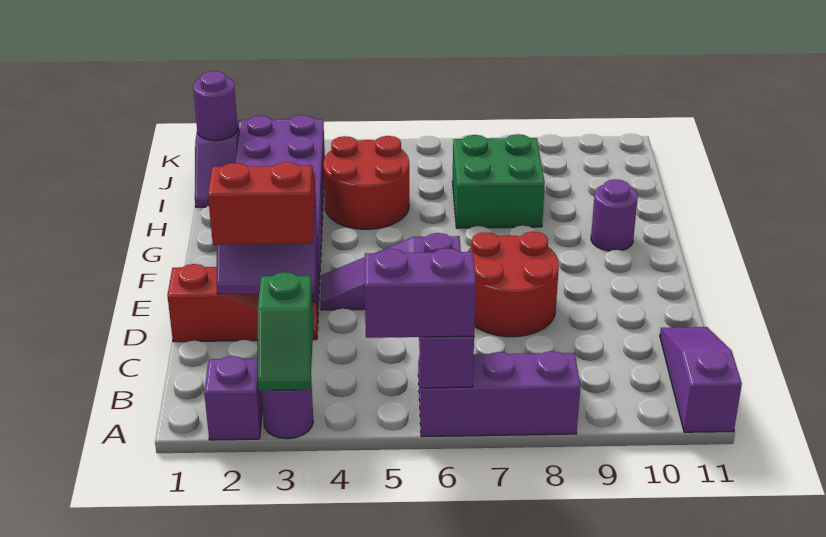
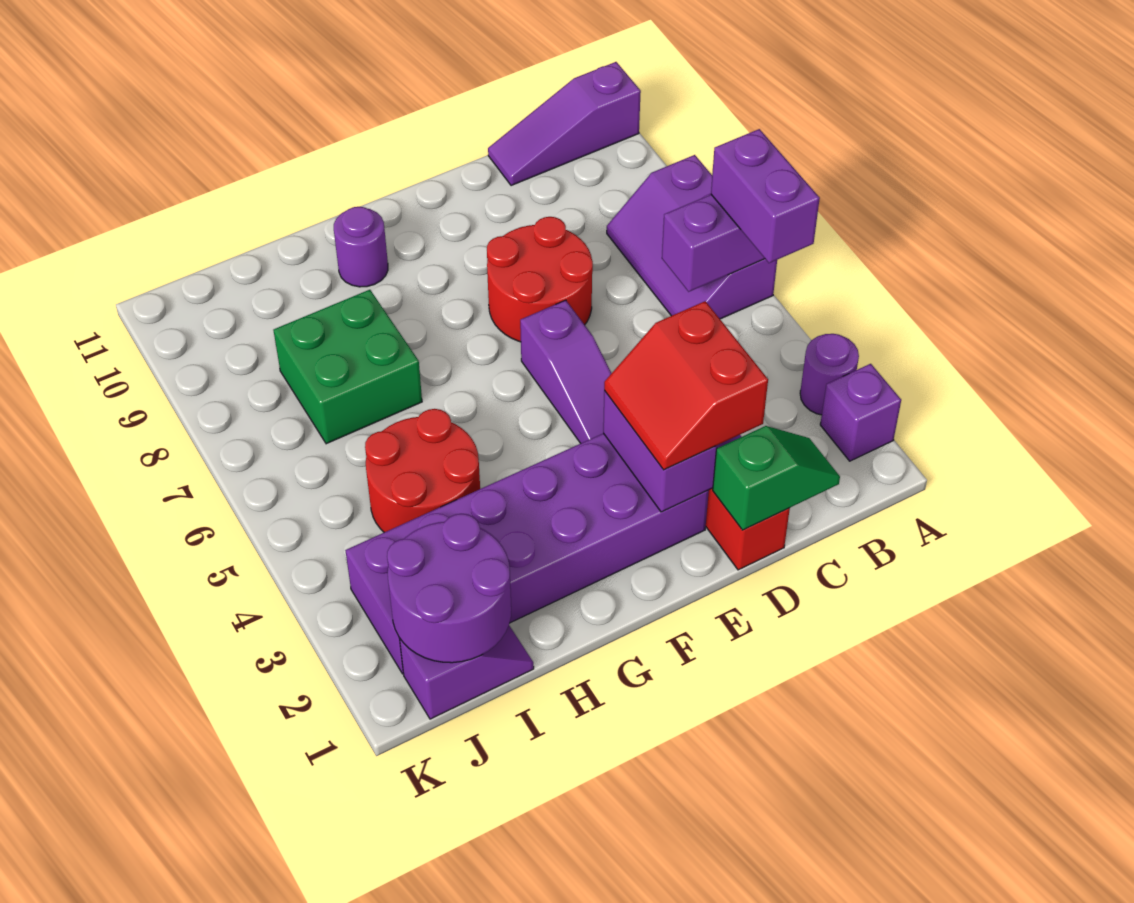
green 1x2 slope [258,272,313,390] -> green 1x2 slope moved to [713,426,840,530]
purple 1x1 round brick [193,71,238,140] -> purple 2x2 round brick [387,514,511,663]

